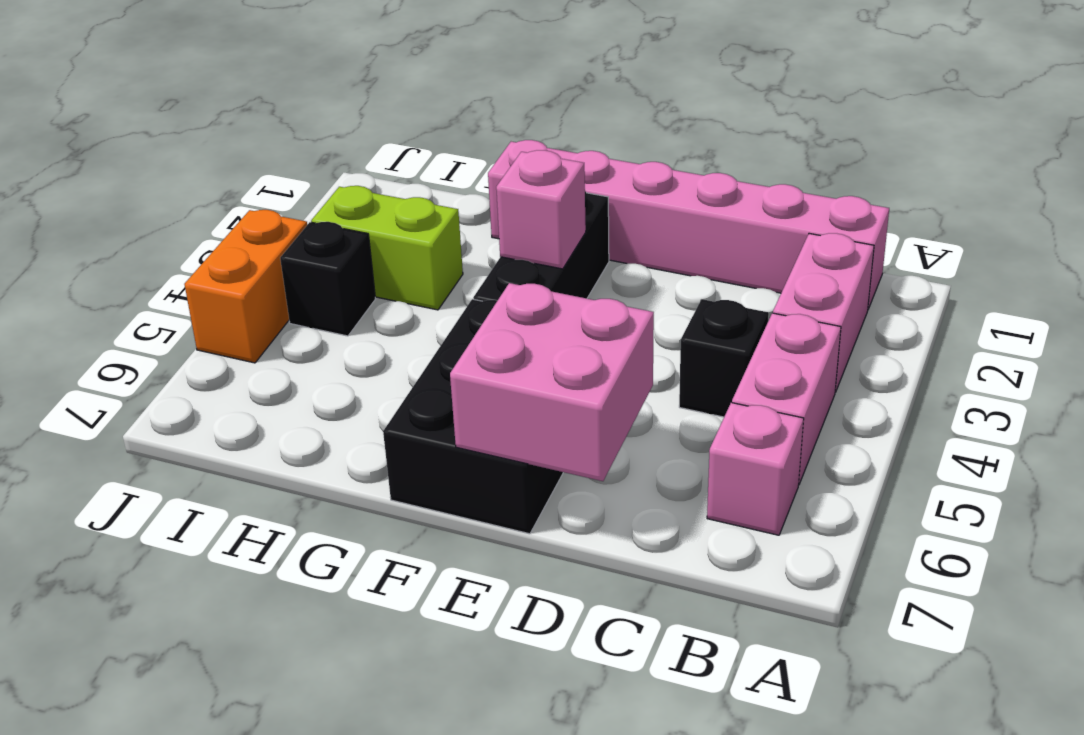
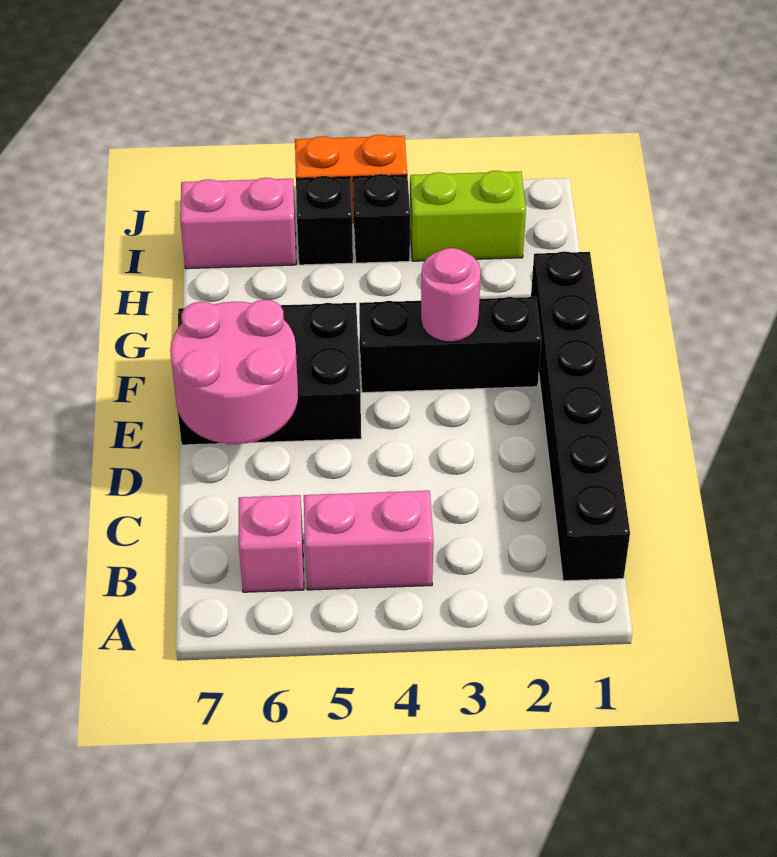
pink 1x6 brick [488,140,889,309] -> black 1x6 brick [531,251,630,581]
pink 1x2 brick [773,233,874,392] -> pink 1x2 brick moved to [180,178,296,269]
black 1x1 brick [679,299,769,417] -> black 1x1 brick moved to [296,176,353,265]
pink 2x2 brick [450,283,654,481] -> pink 2x2 round brick [170,300,298,444]
pink 1x1 brick [496,150,586,269] -> pink 1x1 round brick [421,248,481,342]
lime 1x2 brick [311,186,463,310] -> lime 1x2 brick turned to [410,171,526,261]

